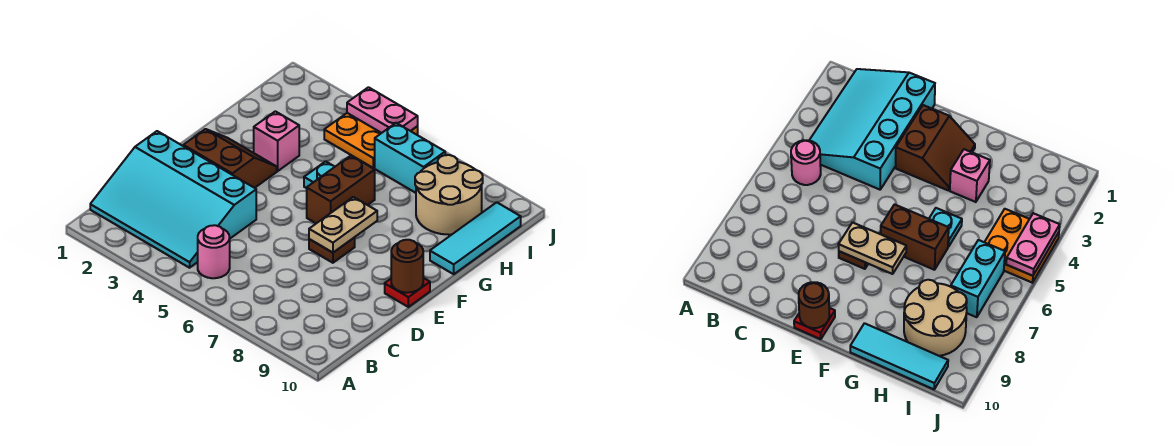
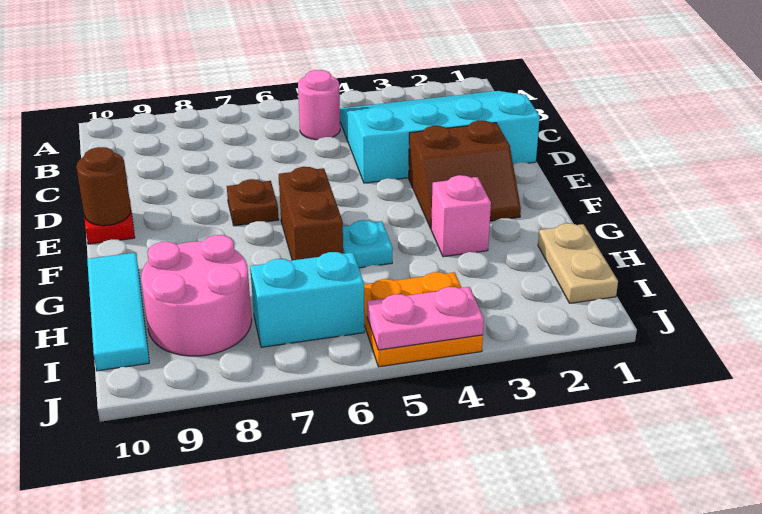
tan 1x2 plate [309,197,377,253] -> tan 1x2 plate moved to [538,223,618,303]
tan 2x2 round brick [415,155,483,235] -> pink 2x2 round brick [141,235,252,356]

